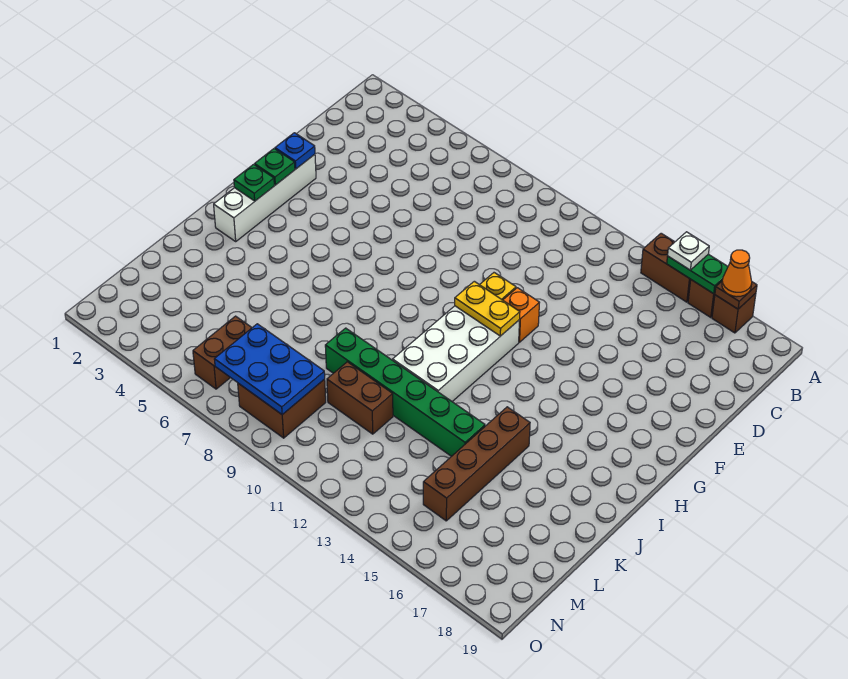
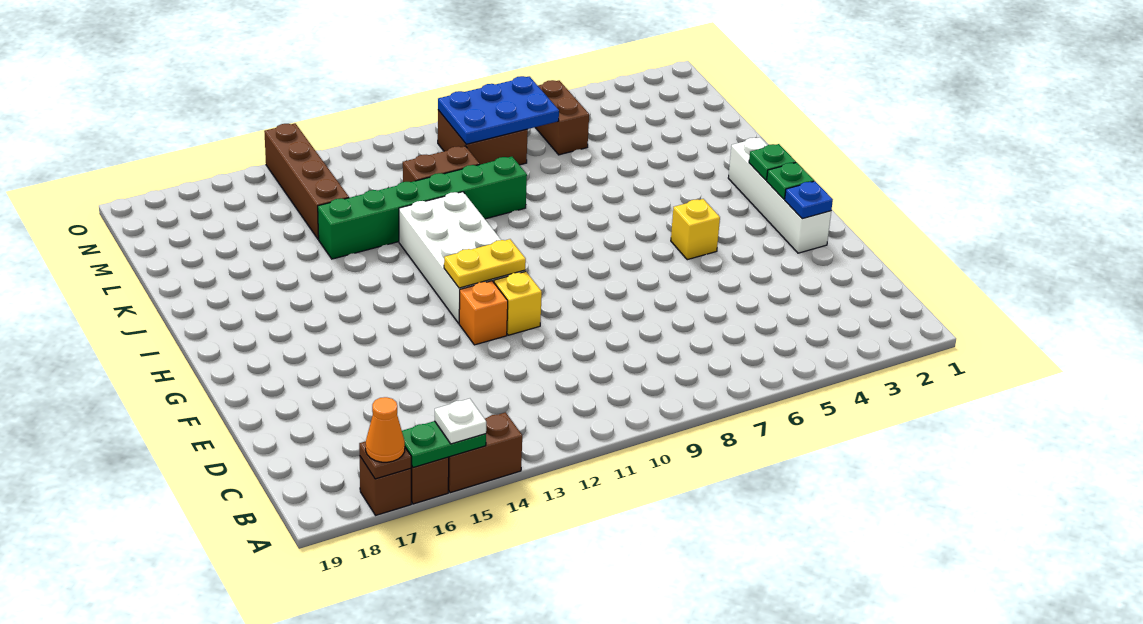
none -> yellow 1x1 brick [671,199,720,260]
brown 1x4 brick [423,407,530,521] -> brown 1x4 brick moved to [264,123,349,239]

